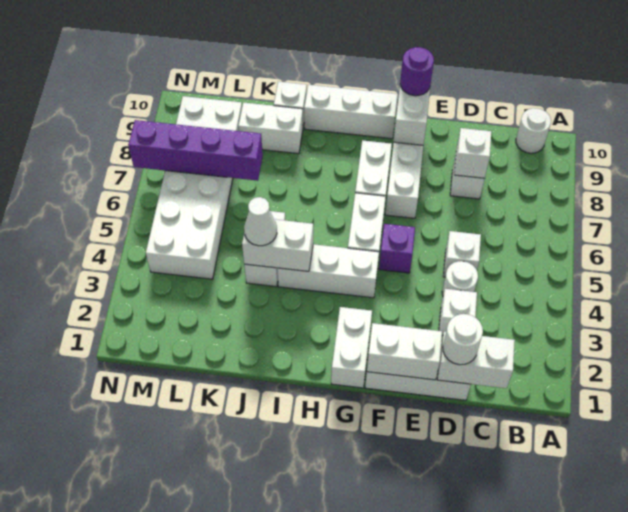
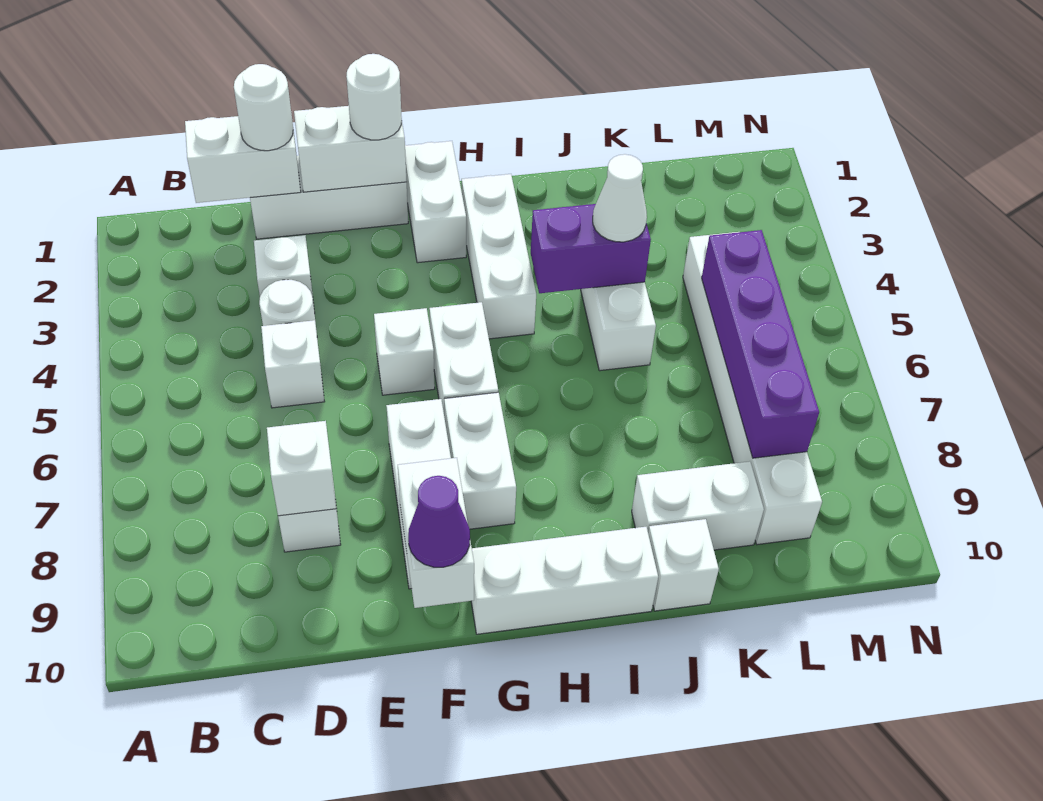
white 1x1 round brick [516,108,551,153] -> white 1x1 round brick moved to [346,54,402,140]
purple 1x1 brick [379,224,415,273] -> white 1x1 brick [374,308,435,395]
purple 1x1 round brick [400,47,434,96] -> purple 1x1 cone [408,476,470,567]
white 1x3 brick [277,244,379,298] -> white 1x3 brick turned to [462,174,536,339]
white 1x2 brick [242,219,313,271] -> purple 1x2 brick [531,204,651,293]
purple 1x4 brick [128,120,263,181] -> purple 1x4 brick turned to [702,230,819,458]
white 2x6 brick [146,96,242,279] -> white 1x6 brick [683,232,822,545]

